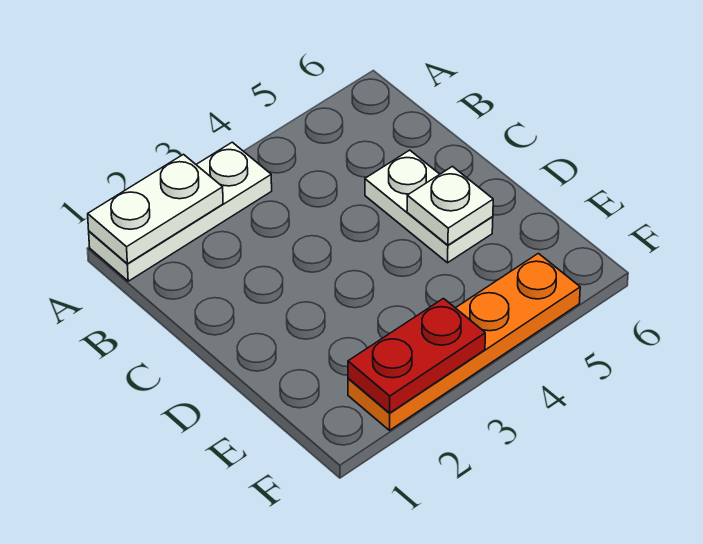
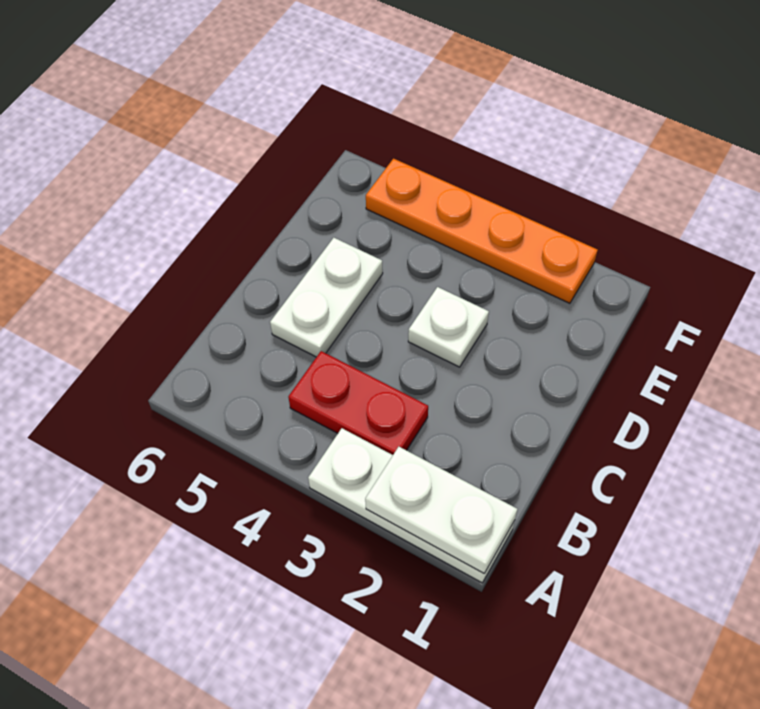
white 1x1 plate [407,166,493,245] -> white 1x1 plate moved to [408,287,489,367]
red 1x2 plate [348,299,485,413] -> red 1x2 plate moved to [288,351,428,455]

